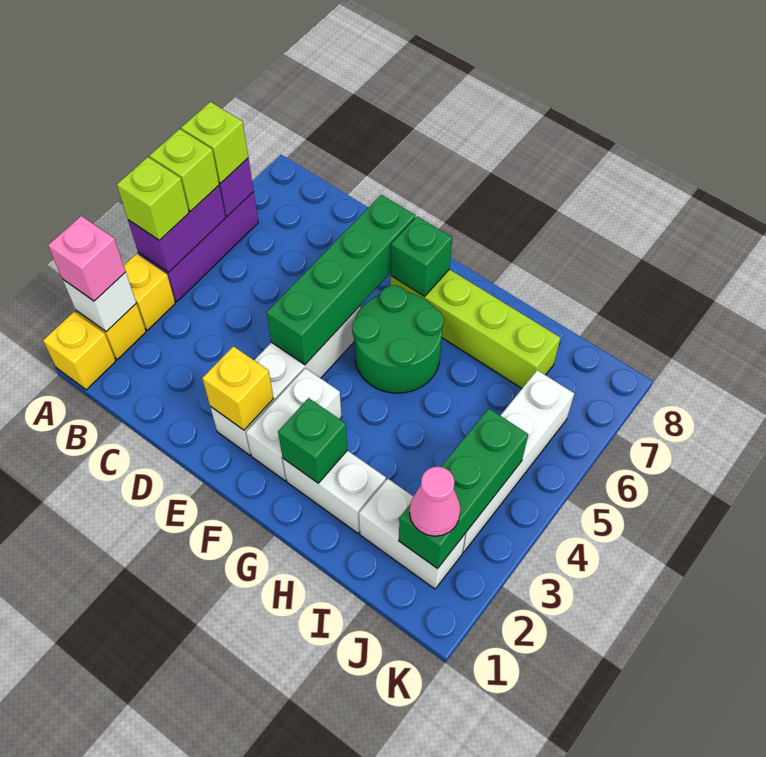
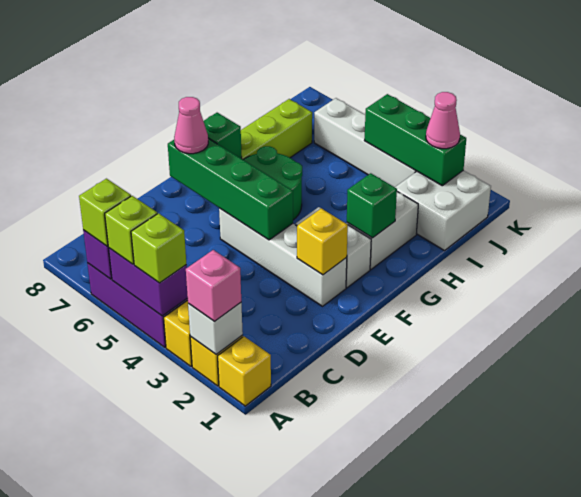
none -> pink 1x1 cone [174,97,208,154]
white 1x2 brick [359,479,466,589] -> white 2x2 brick [395,170,491,251]

